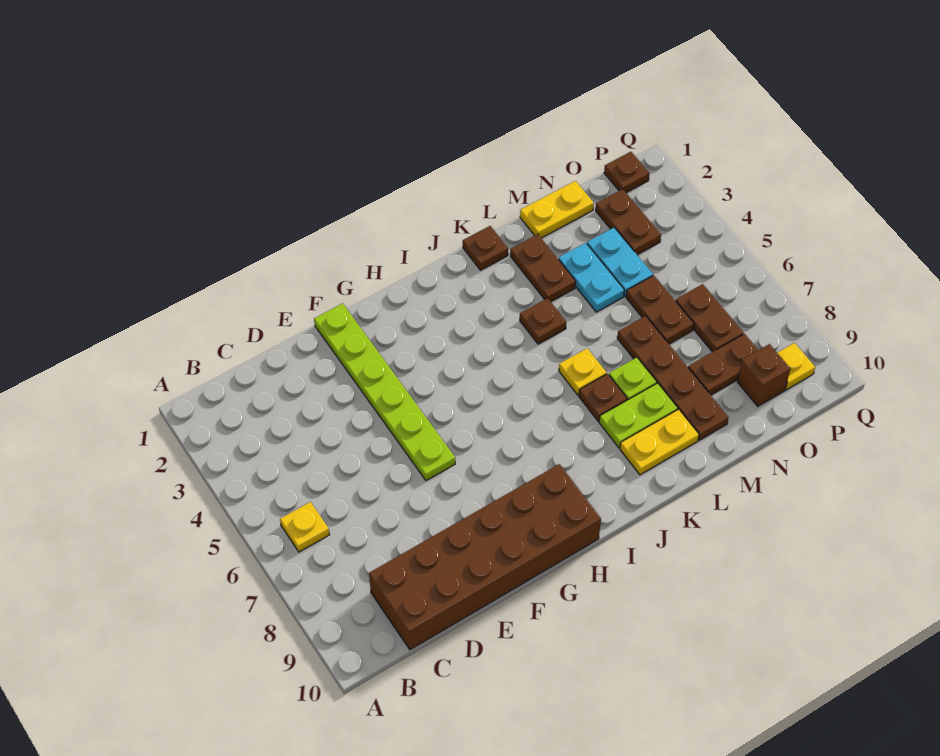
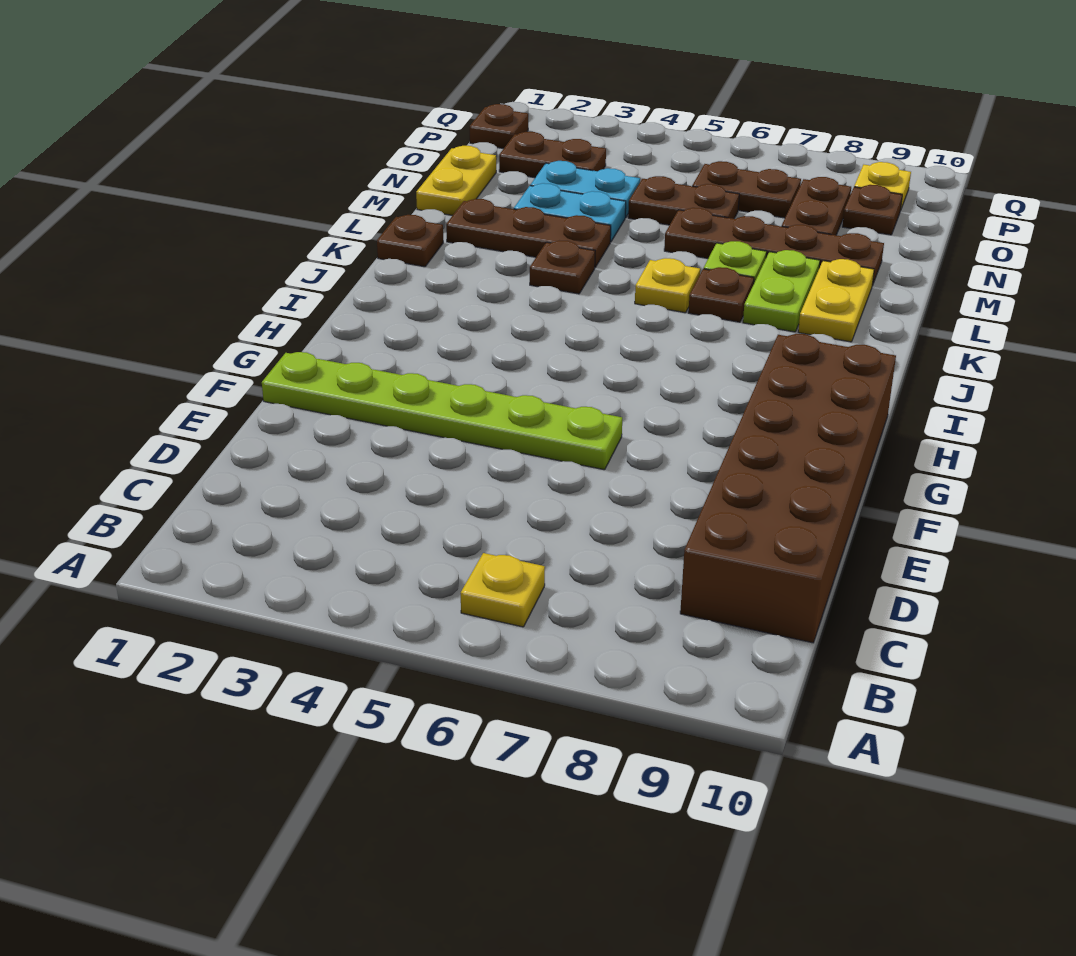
brown 1x2 plate [510,234,576,302] -> brown 1x3 plate [446,199,611,267]
brown 1x1 brick [737,344,790,406] -> brown 1x1 plate [842,185,902,235]

